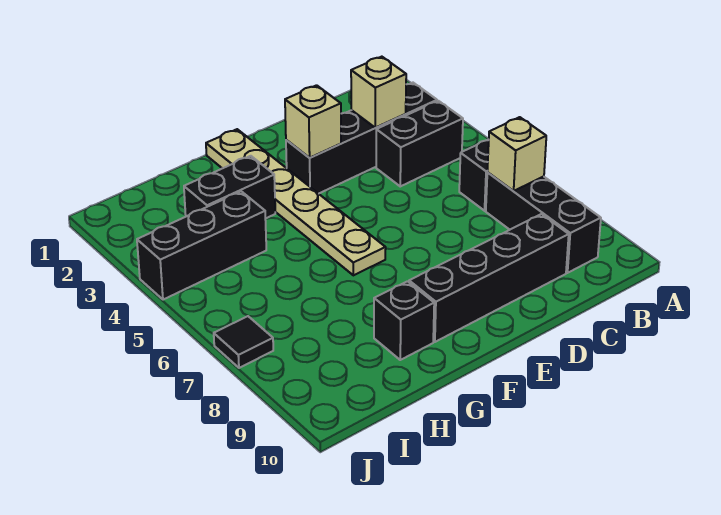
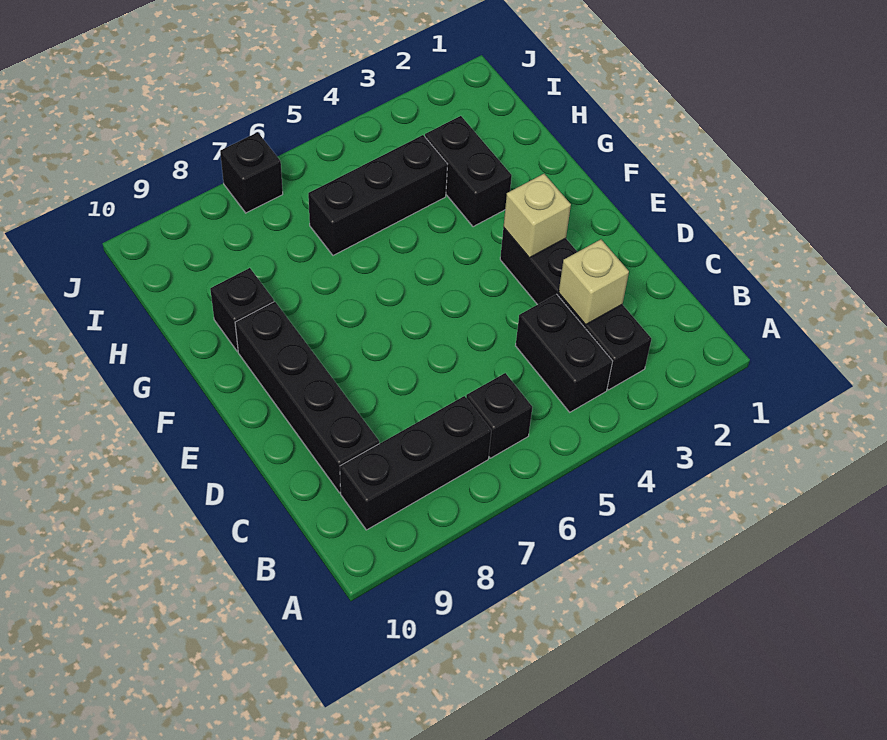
tan 1x1 brick [487,117,546,191] -> none
tan 1x6 plate [206,129,386,275] -> none
black 1x3 brick [137,191,266,300] -> black 1x3 brick turned to [308,135,447,256]
black 1x1 tile [214,316,273,368] -> black 1x1 brick [220,132,283,213]

